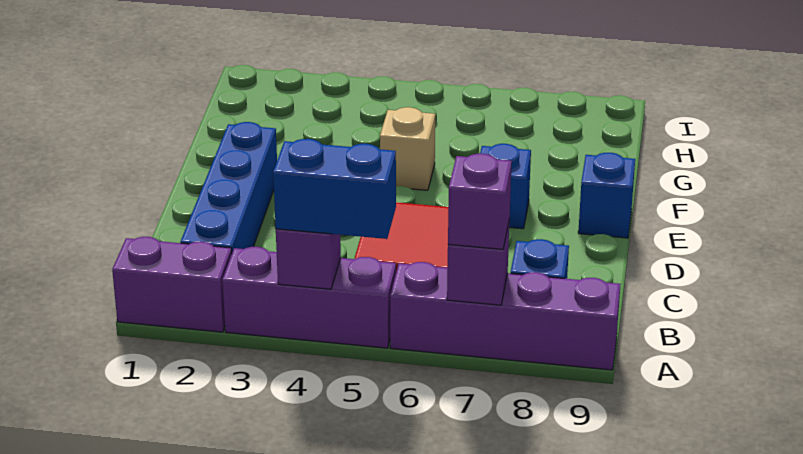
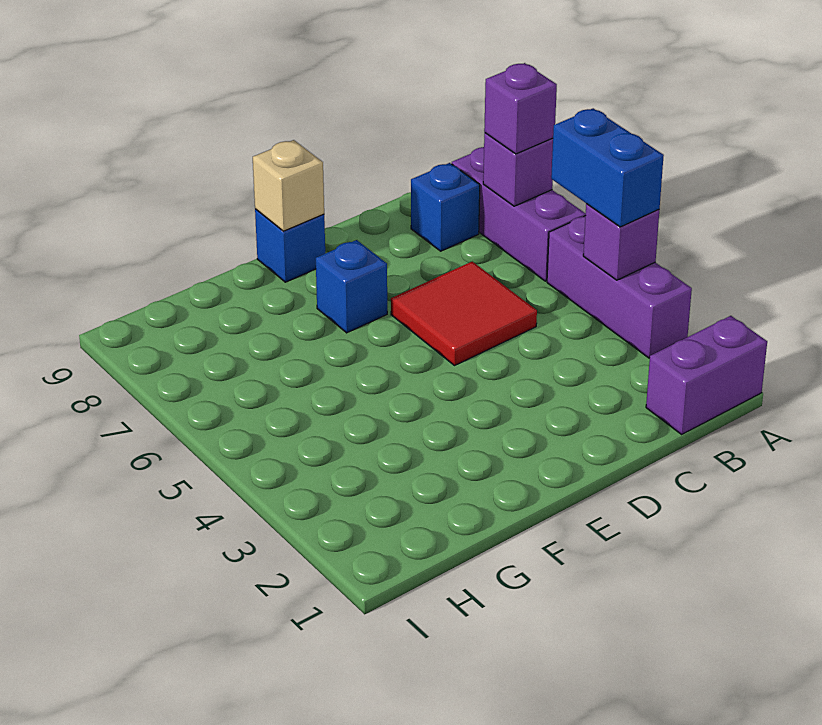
purple 1x2 brick [112,237,232,332] -> purple 1x2 brick turned to [646,316,767,434]
purple 1x4 brick [390,262,621,370] -> purple 1x3 brick [452,147,586,281]
blue 1x4 brick [181,122,277,252] -> none
tan 1x1 brick [380,107,435,190] -> tan 1x1 brick moved to [253,140,324,231]

